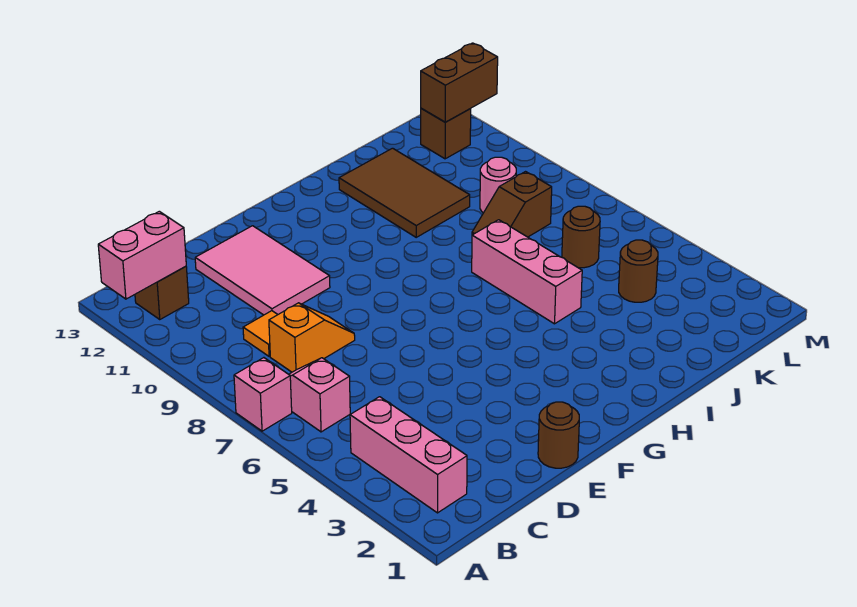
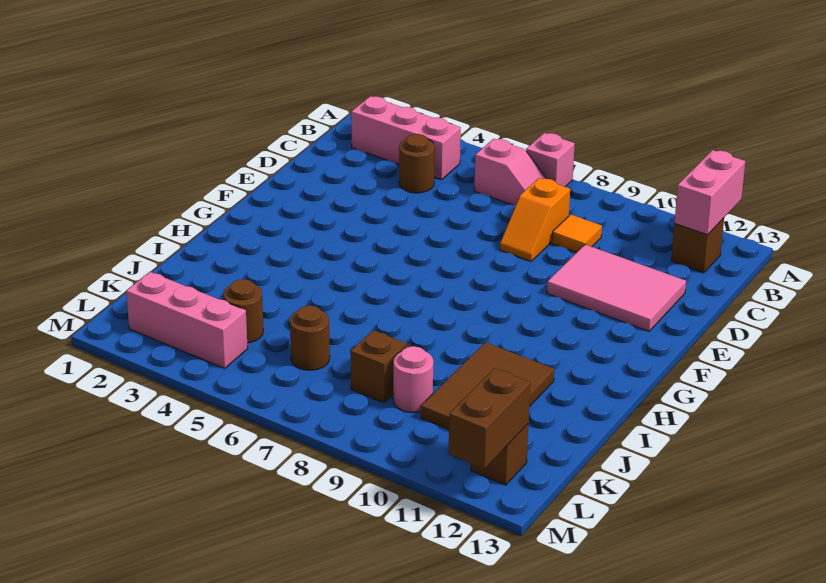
brown 1x1 round brick [538,402,579,468] -> brown 1x1 round brick moved to [399,134,435,193]
pink 1x3 brick [472,220,582,324] -> pink 1x3 brick moved to [126,272,248,368]
brown 2x3 tile [339,148,470,237] -> brown 2x3 tile turned to [421,342,554,429]

